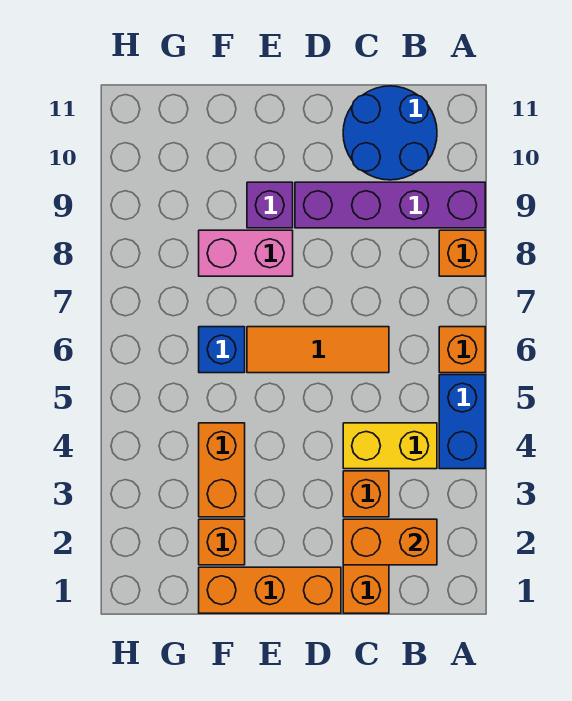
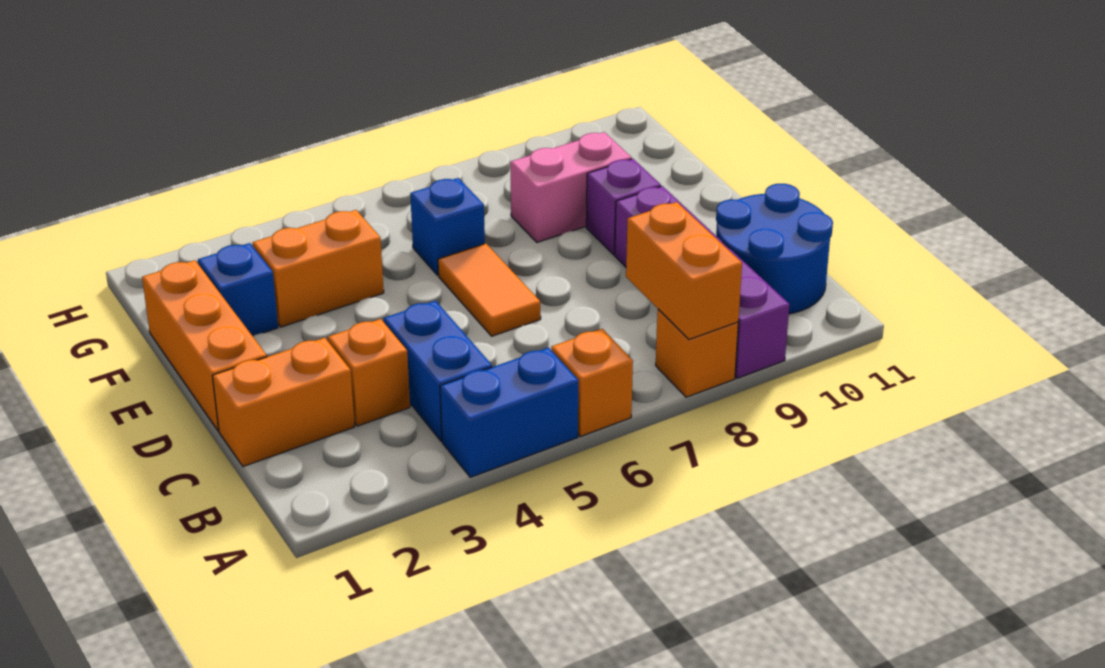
orange 1x2 brick [343,519,437,565] -> orange 1x2 brick moved to [626,202,742,339]
yellow 1x2 brick [343,423,437,469] -> blue 1x2 brick [384,301,492,441]
orange 1x3 tile [247,327,389,373] -> orange 1x2 tile [438,243,541,336]
pink 1x2 brick [199,230,293,276] -> pink 1x2 brick turned to [510,132,632,242]
orange 1x1 brick [199,519,245,565] -> blue 1x1 brick [198,243,278,336]

